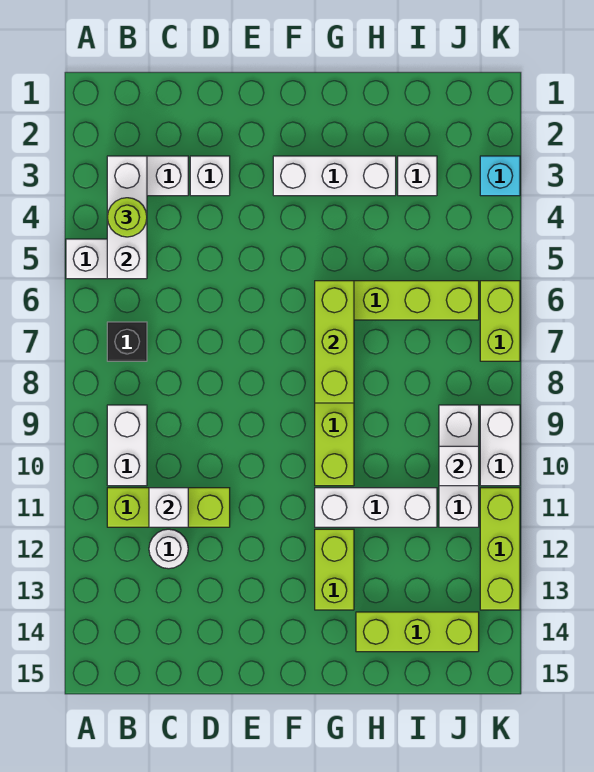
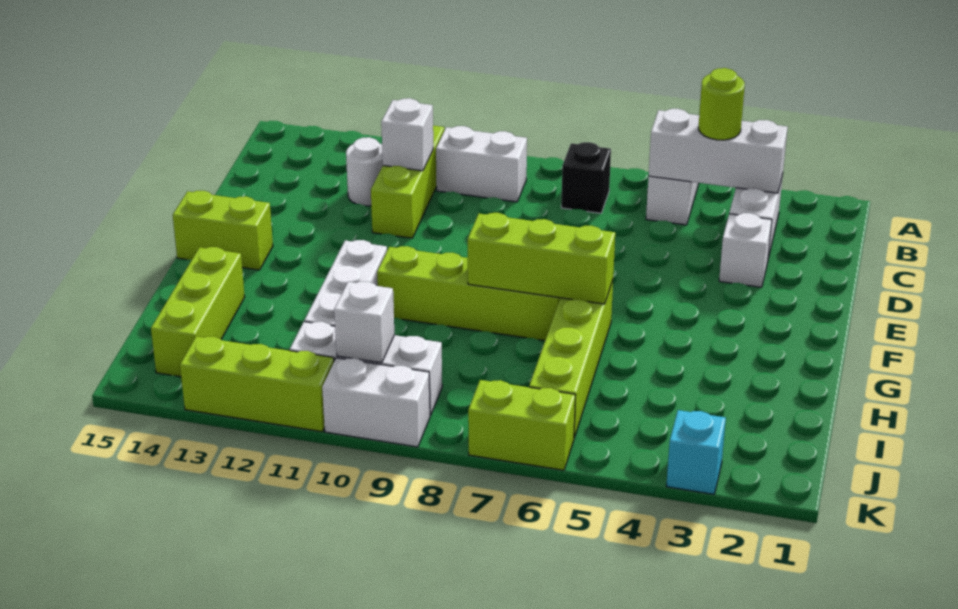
white 1x3 brick [273,156,396,196] -> none
lime 1x2 brick [315,529,354,610] -> lime 1x2 brick moved to [173,191,273,270]
white 1x1 brick [398,156,437,196] -> none

